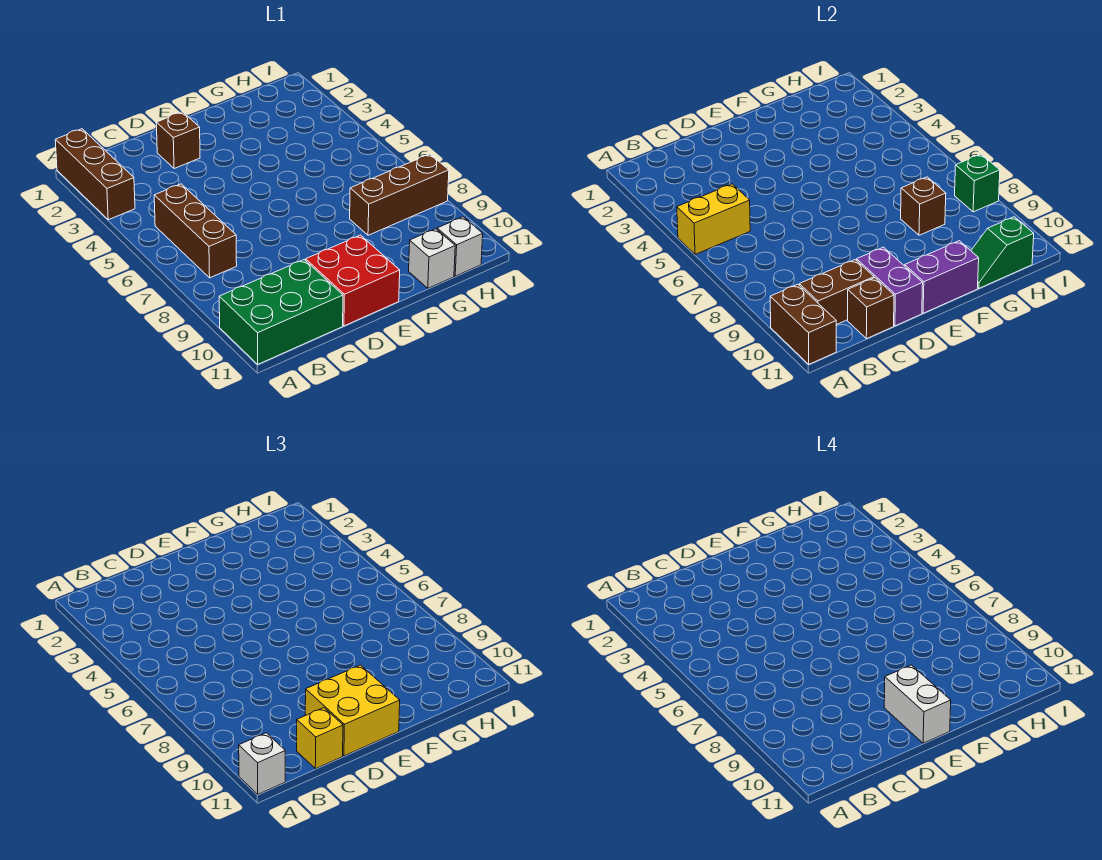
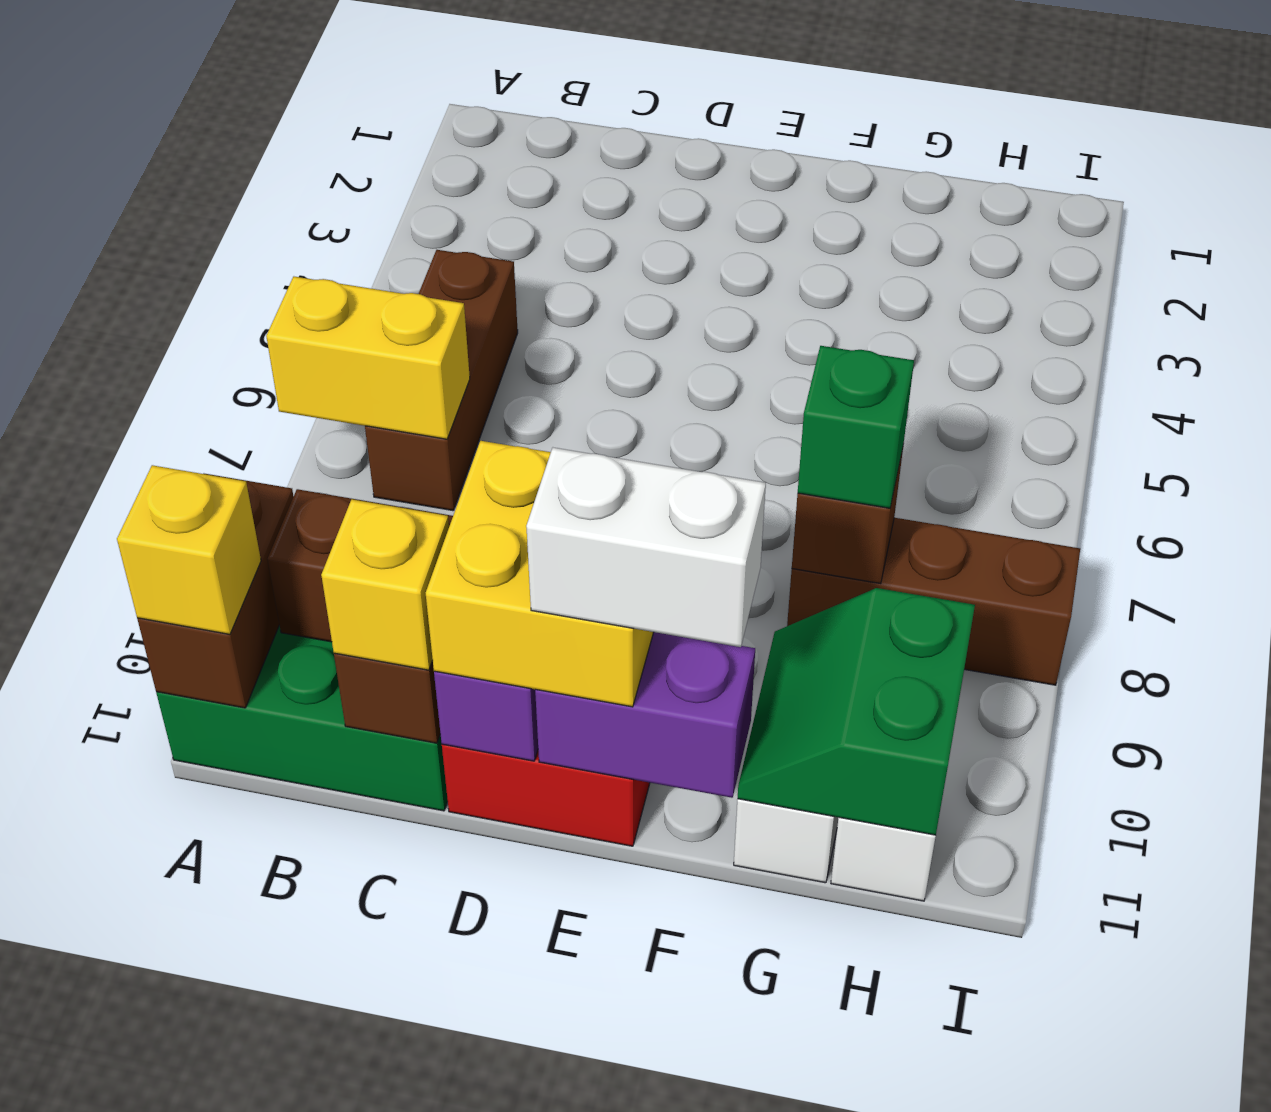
brown 1x3 brick [55,129,135,220] -> none
yellow 1x2 brick [677,184,750,254] -> yellow 1x2 brick moved to [266,277,470,439]
white 1x1 brick [239,733,285,794] -> yellow 1x1 brick [117,465,261,634]
brown 1x1 brick [156,112,200,169] -> none
white 1x2 brick [884,665,951,743] -> white 1x2 brick turned to [526,448,766,647]
green 1x2 slope [971,217,1034,288] -> green 2x2 slope [738,588,975,835]
green 1x1 brick [955,154,1000,212] -> green 1x1 brick moved to [798,346,914,508]

